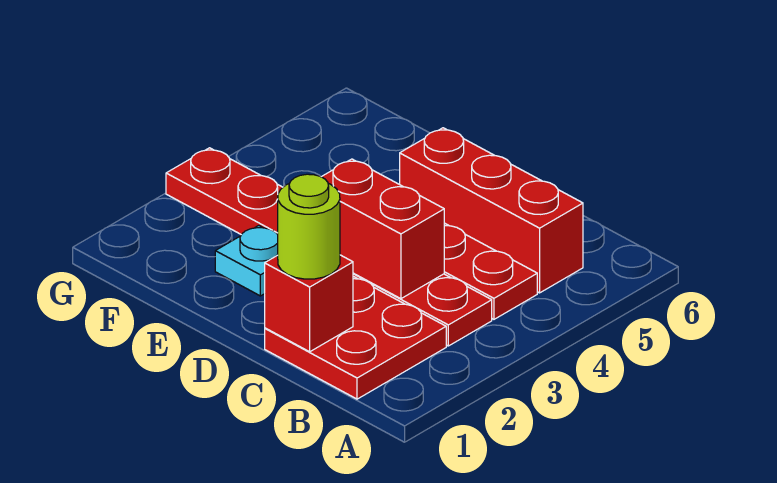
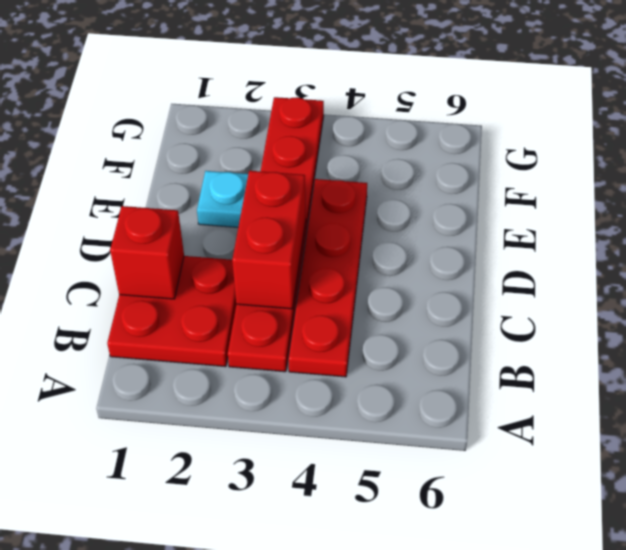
red 1x3 brick [400,128,583,293] -> none
lime 1x1 round brick [278,174,340,279] -> none

